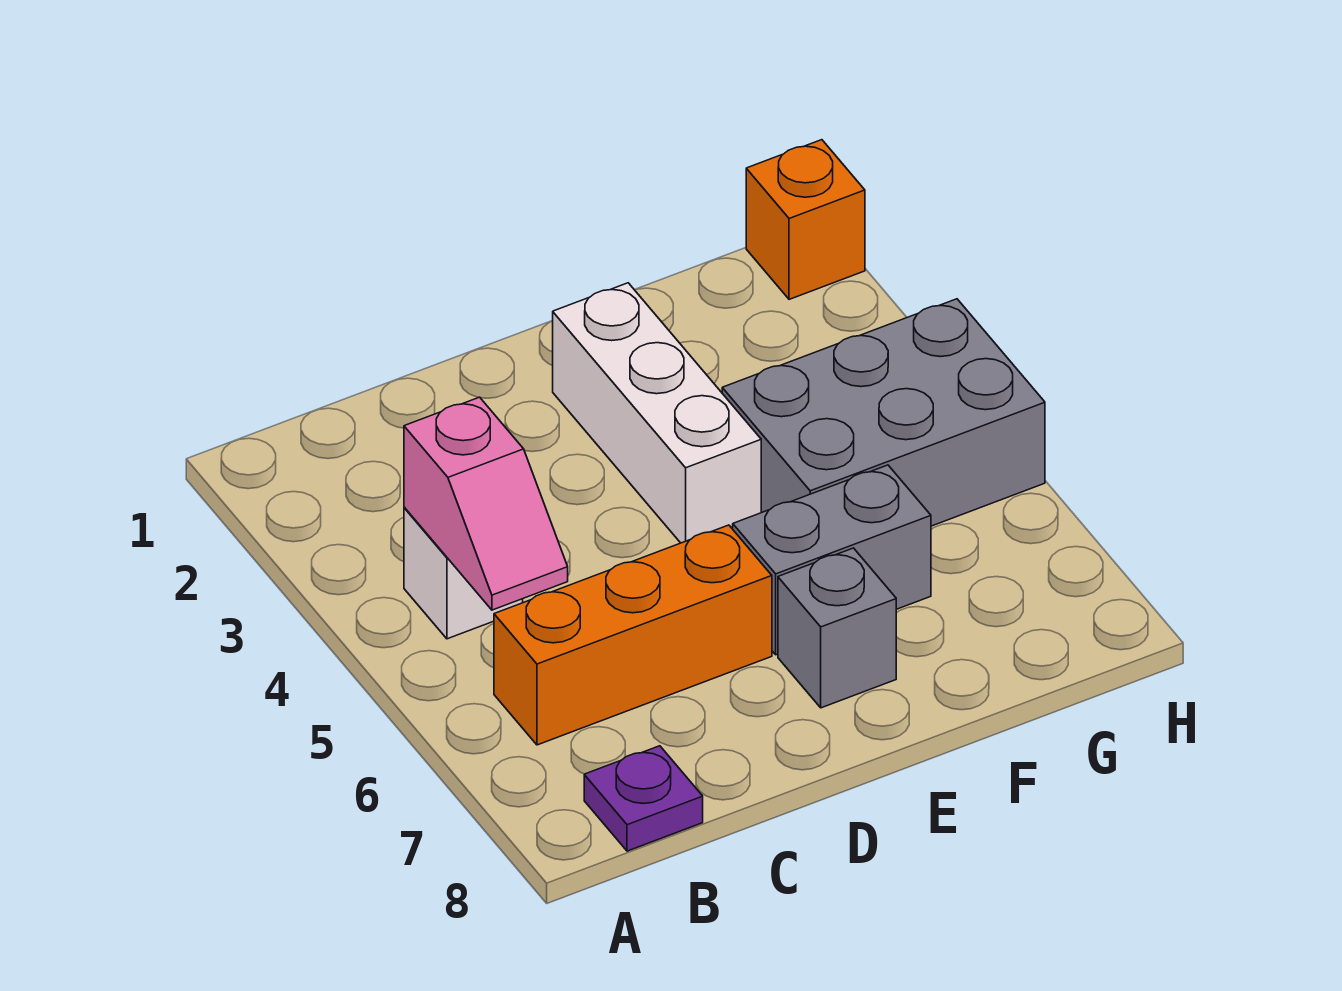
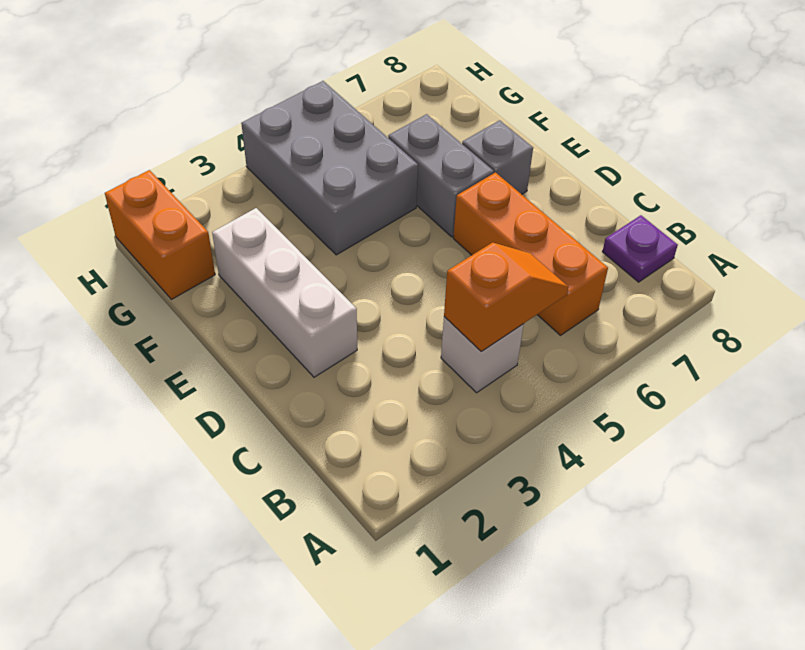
pink 1x2 slope [404,397,568,610] -> orange 1x2 slope [444,242,568,351]
white 1x3 brick [553,283,761,543] -> white 1x3 brick turned to [212,208,357,377]
orange 1x1 brick [746,140,865,299] -> orange 1x2 brick [105,170,215,299]

